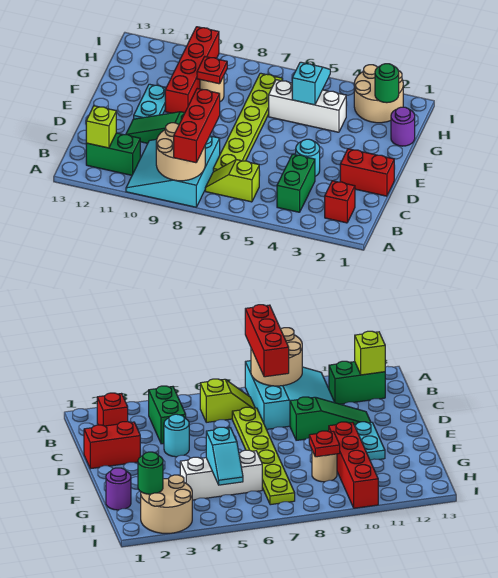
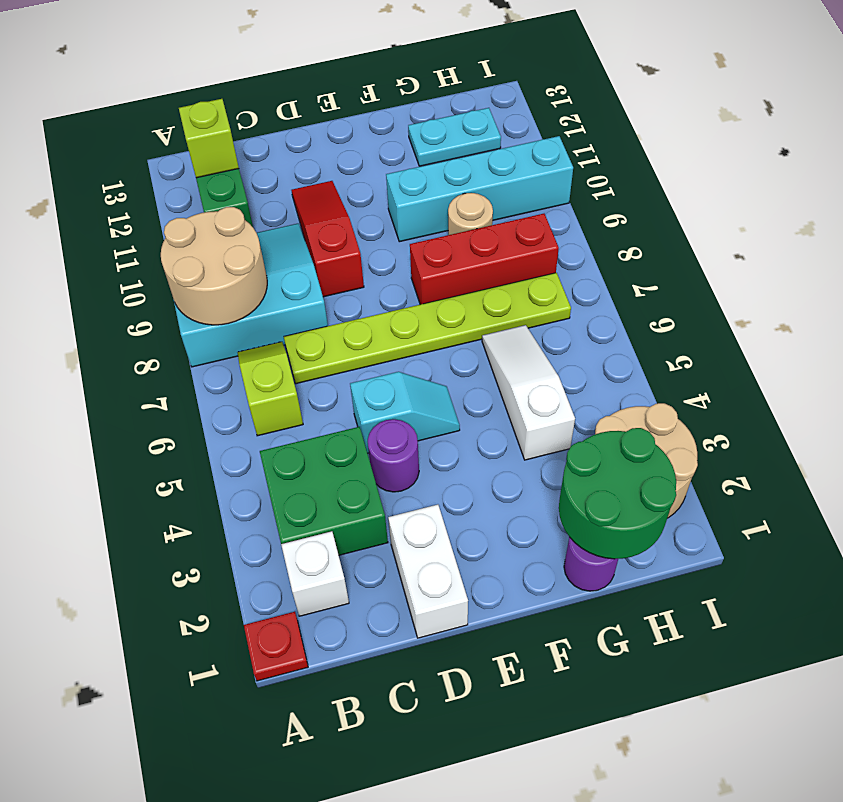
red 1x3 brick [174,89,220,163] -> red 1x3 brick moved to [410,214,559,305]
red 1x1 brick [325,181,355,223] -> white 1x1 brick [281,531,349,616]
green 1x2 brick [277,154,315,212] -> green 2x2 brick [260,427,388,555]
red 1x2 brick [340,149,394,196] -> white 1x2 brick [388,505,468,638]
cyan 1x1 round brick [296,139,320,176] -> purple 1x1 round brick [368,419,419,492]
green 1x3 slope [126,112,185,143] -> red 1x3 slope [292,181,364,297]
cyan 1x2 plate [134,84,166,119] -> cyan 1x2 plate moved to [408,108,501,166]
red 1x4 brick [165,27,219,113] -> cyan 1x4 brick [386,136,573,242]
white 1x3 brick [269,80,346,132] -> white 1x3 slope [482,325,575,460]
cyan 1x2 slope [292,62,330,105] -> cyan 1x2 slope moved to [350,372,460,453]
red 1x1 plate [197,57,227,84] -> red 1x1 plate moved to [244,612,308,681]
green 1x1 round brick [375,64,399,103] -> green 2x2 round brick [559,428,676,559]

